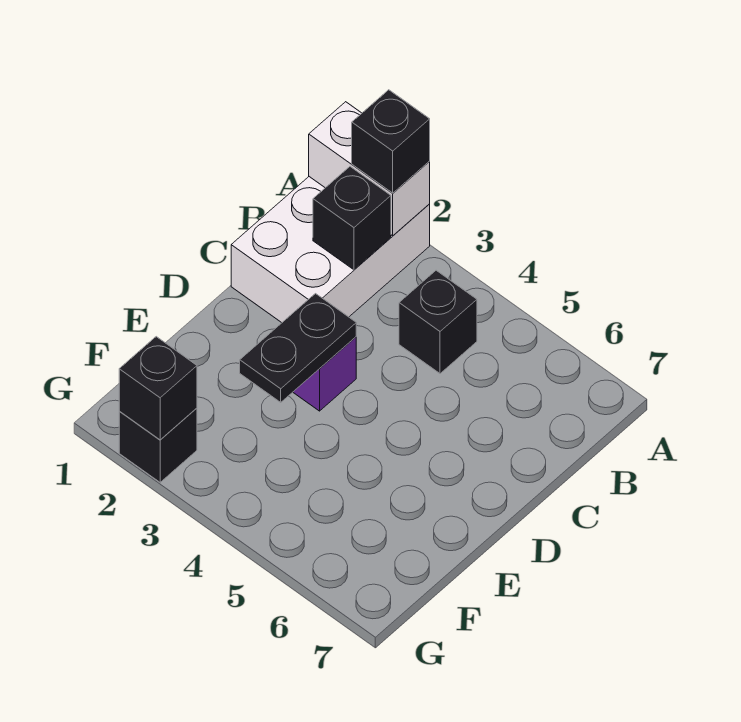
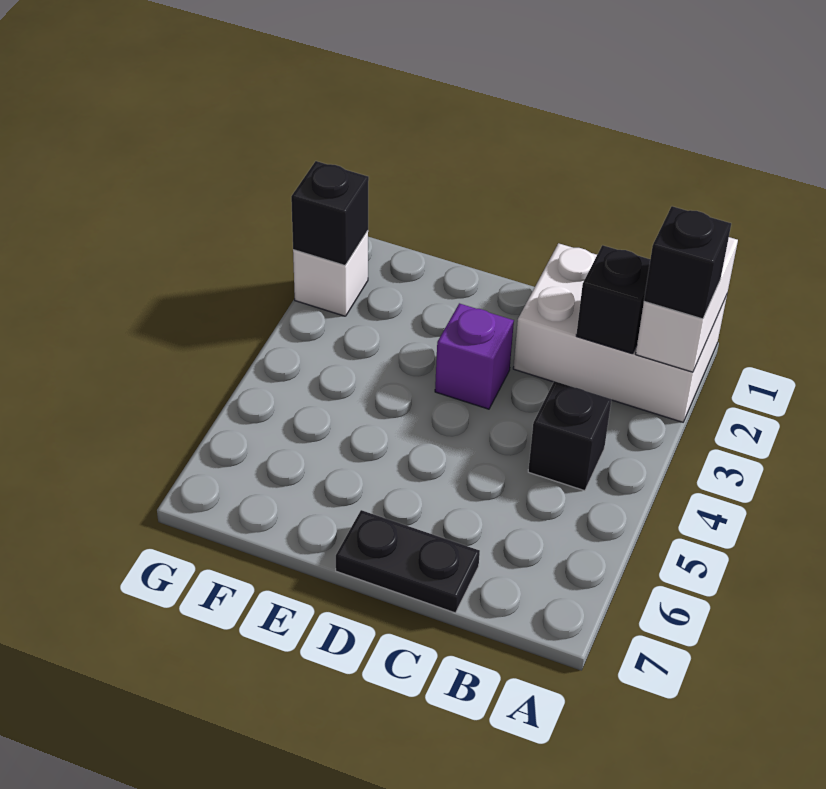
black 1x2 plate [240,294,356,402] -> black 1x2 plate moved to [336,510,480,613]
black 1x1 brick [119,408,197,482] -> white 1x1 brick [293,231,368,316]

